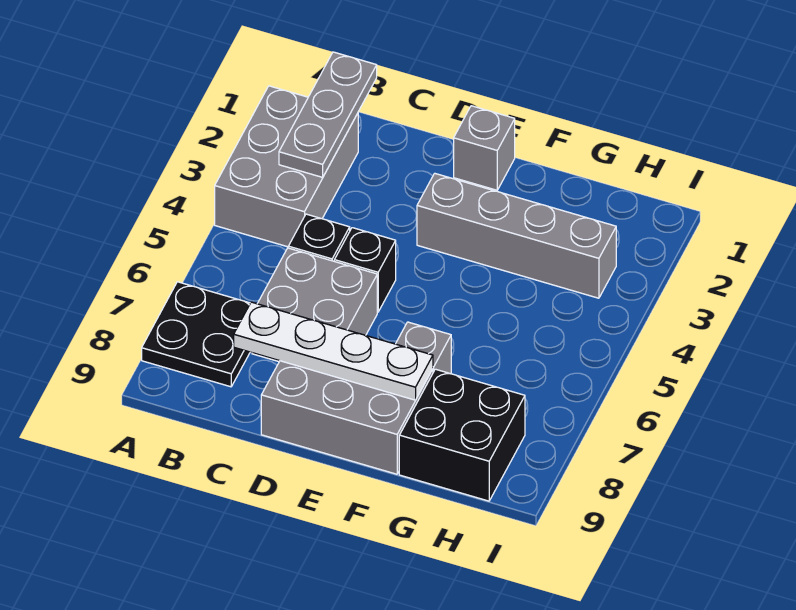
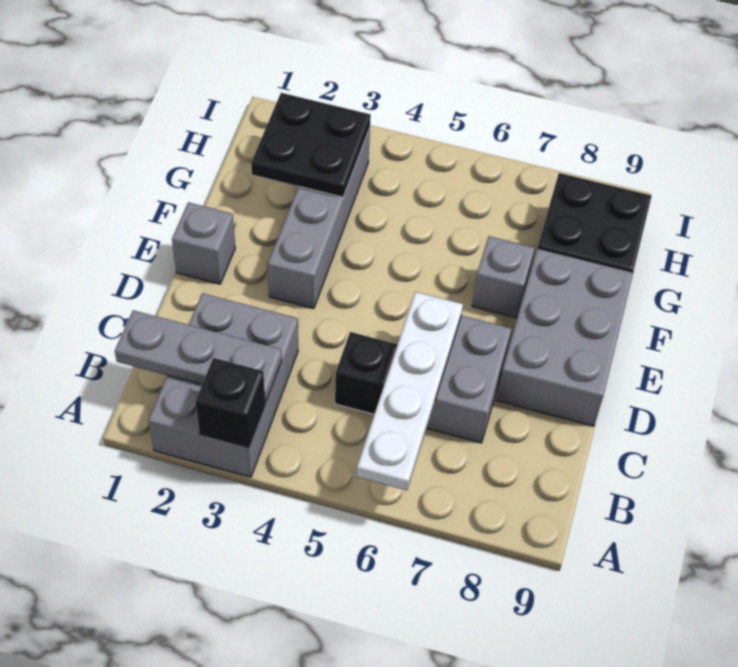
grey 2x3 brick [215,86,358,247] -> grey 2x3 brick turned to [148,293,298,477]
black 2x2 plate [142,282,250,387] -> black 2x2 plate moved to [251,93,371,197]
white 1x4 plate [234,302,433,400] -> white 1x4 plate moved to [357,292,463,490]
black 1x1 brick [334,228,396,312] -> black 1x1 brick moved to [195,358,265,447]

